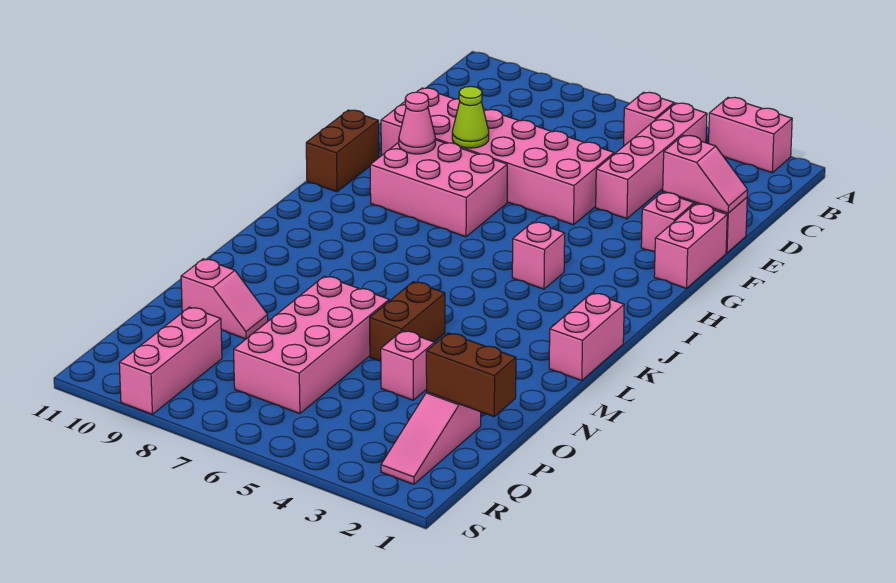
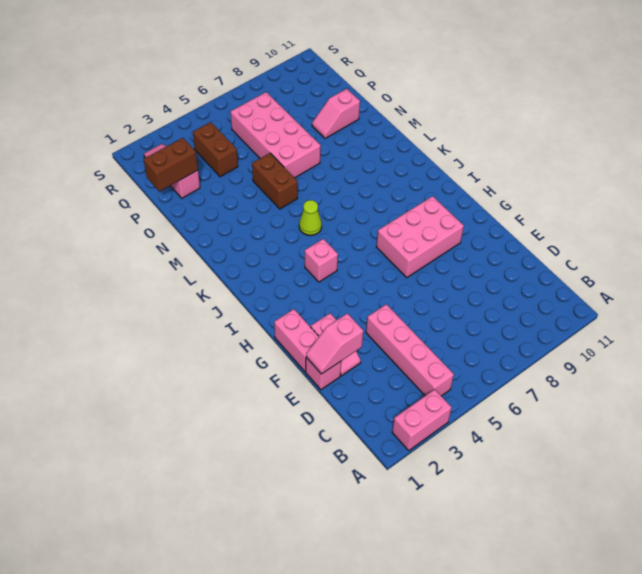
pink 1x1 brick [624,92,674,146] -> none
pink 2x6 brick [381,88,614,225] -> none
lime 1x1 cone [452,86,489,148] -> lime 1x1 cone moved to [299,200,322,236]
pink 1x1 cone [399,92,435,154] -> none
brown 1x2 brick [306,110,379,192] -> brown 1x2 brick moved to [193,122,238,177]
pink 1x2 brick [549,293,624,381] -> none
pink 1x1 brick [381,331,435,400] -> none
pink 1x3 brick [119,307,222,414] -> none

